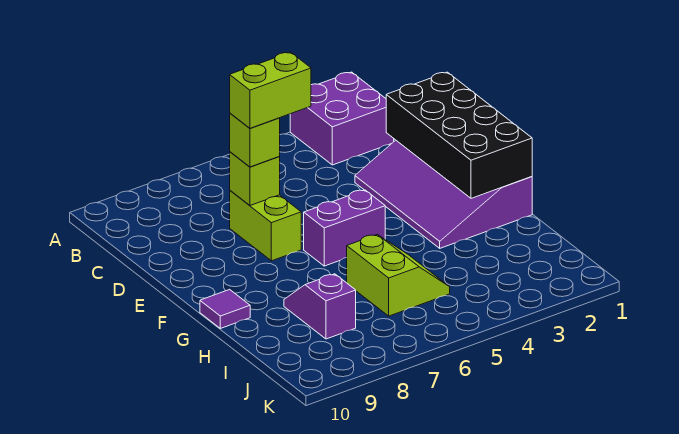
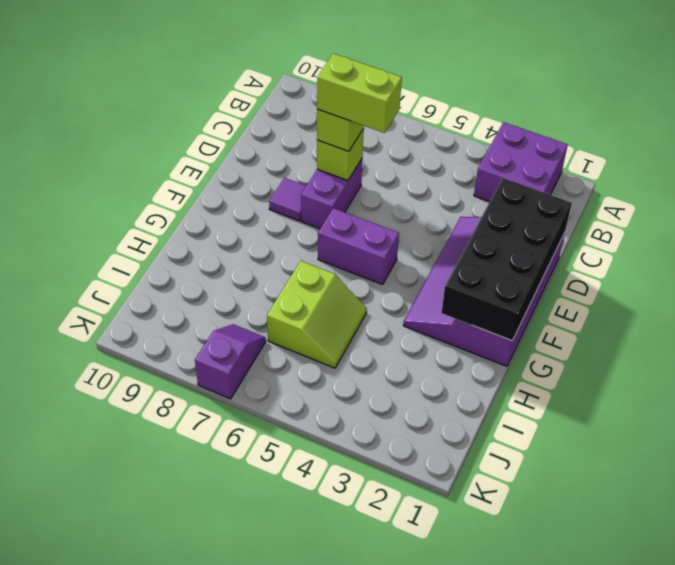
lime 1x2 brick [230,191,301,261] -> purple 1x2 brick [301,159,362,229]
purple 1x1 tile [200,289,250,328] -> purple 1x1 tile moved to [269,178,306,221]
purple 1x2 slope [284,274,356,339] -> purple 1x2 slope moved to [195,324,266,399]

